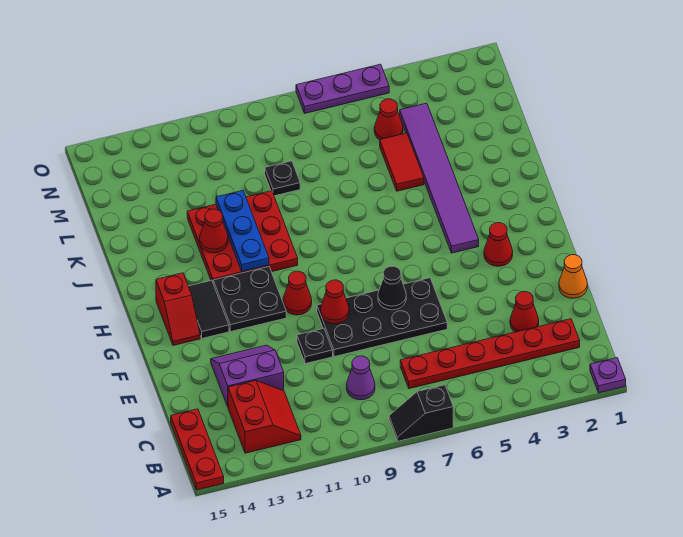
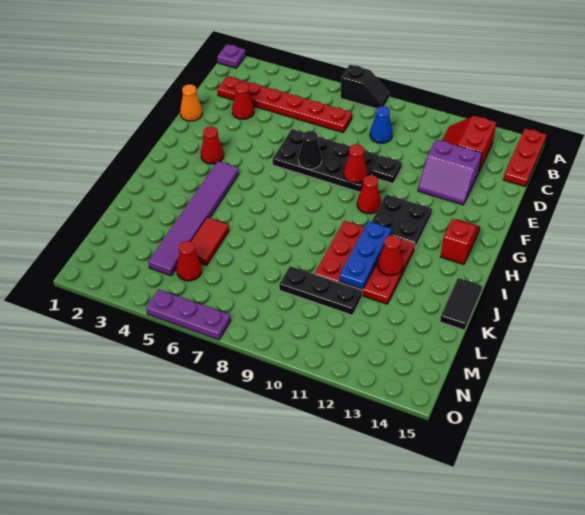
purple 1x1 cone [347,356,375,400] -> blue 1x1 cone [370,106,392,143]
black 1x2 tile [188,280,229,338] -> black 1x2 tile moved to [440,278,482,330]
black 1x1 plate [265,161,300,196] -> black 1x3 plate [279,266,362,315]

